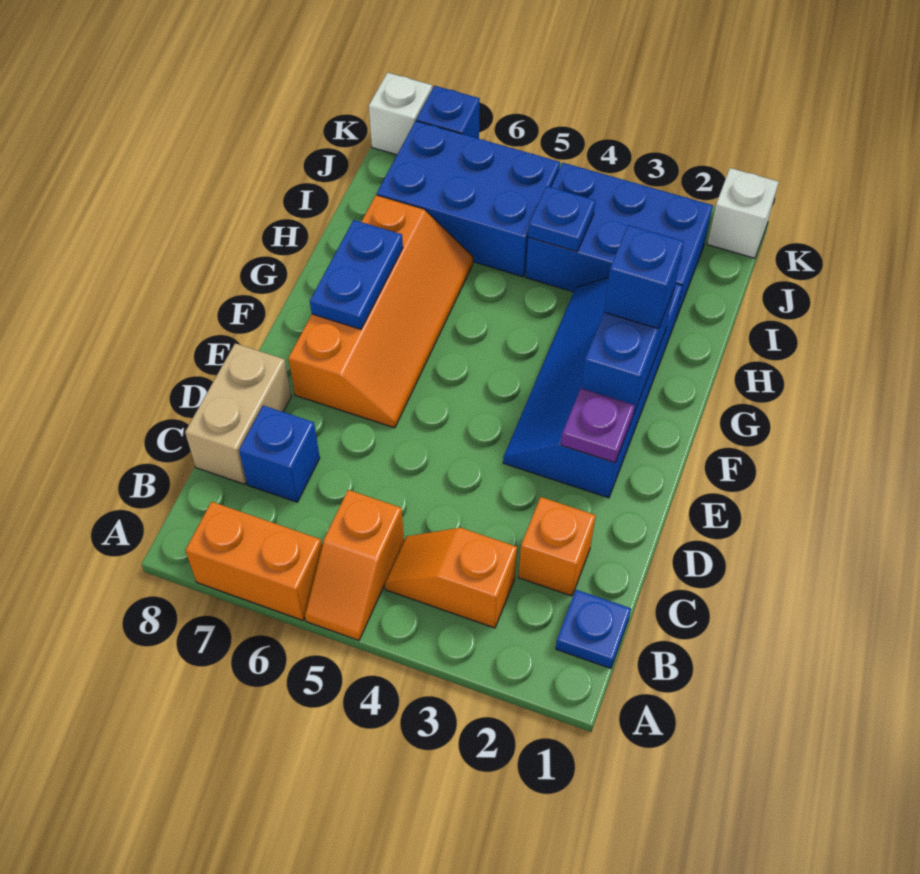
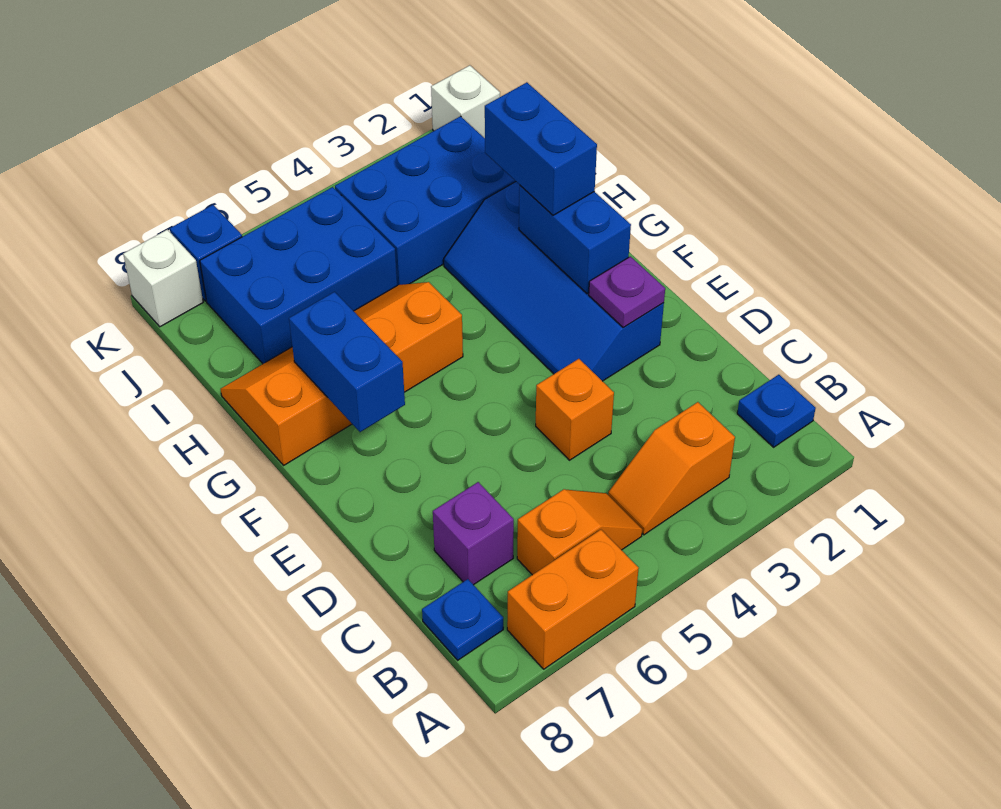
orange 1x2 slope [305,490,404,640] -> orange 1x2 slope turned to [517,489,642,575]
orange 1x1 brick [518,497,596,596] -> orange 1x1 brick moved to [536,359,614,460]
blue 1x1 brick [239,406,320,502] -> purple 1x1 brick [433,482,514,585]
tan 1x2 brick [185,343,291,484] -> none
orange 2x4 slope [288,195,473,428] -> orange 2x4 slope turned to [221,282,463,465]
blue 1x2 plate [310,220,403,329] -> blue 1x2 brick [289,292,405,432]
blue 1x1 brick [604,225,684,329] -> blue 1x2 brick [485,82,597,215]
blue 1x1 plate [528,186,595,252] -> blue 1x1 plate moved to [422,579,503,660]

